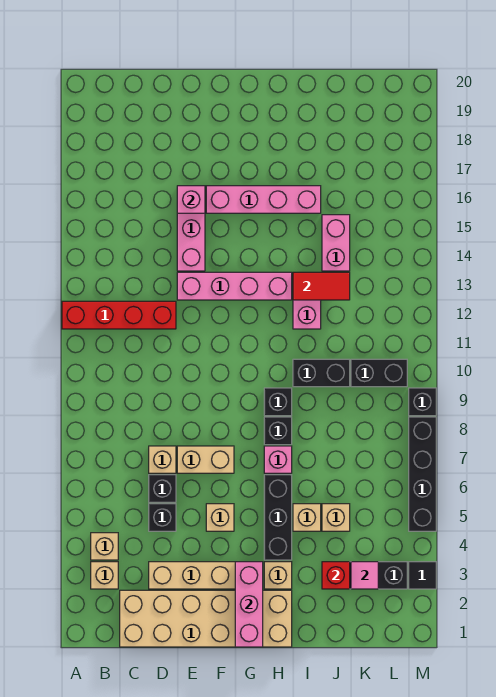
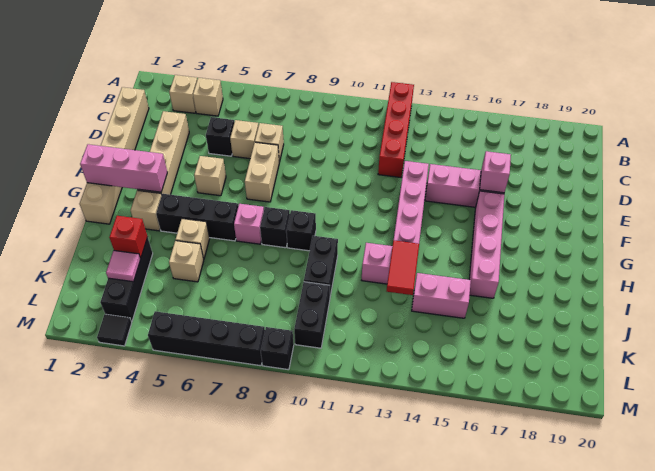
tan 2x6 brick [120,590,292,647] -> tan 1x6 brick [79,87,149,224]
black 1x1 brick [149,475,176,502] -> tan 1x1 brick [230,120,259,159]

